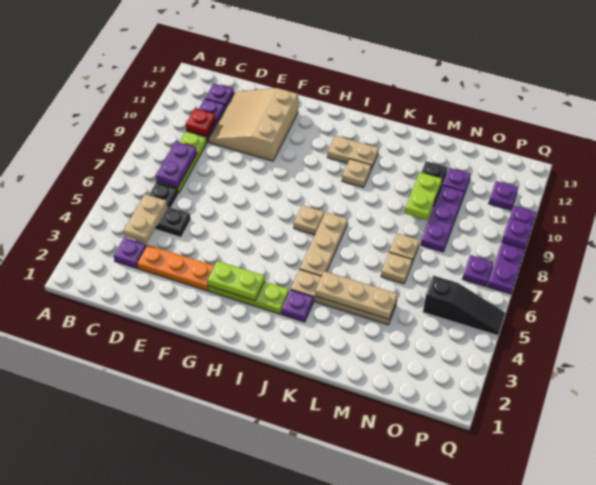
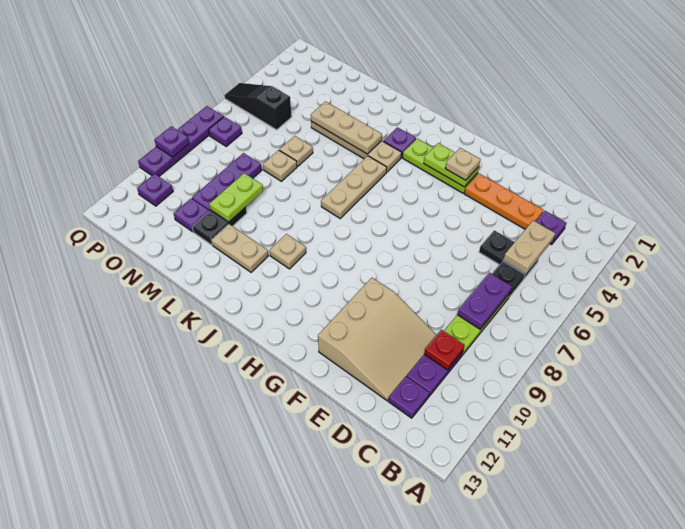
tan 1x1 plate [294,205,324,235] -> tan 1x1 plate moved to [445,148,480,180]
tan 1x2 plate [327,136,379,169] -> tan 1x2 plate moved to [212,224,268,272]

